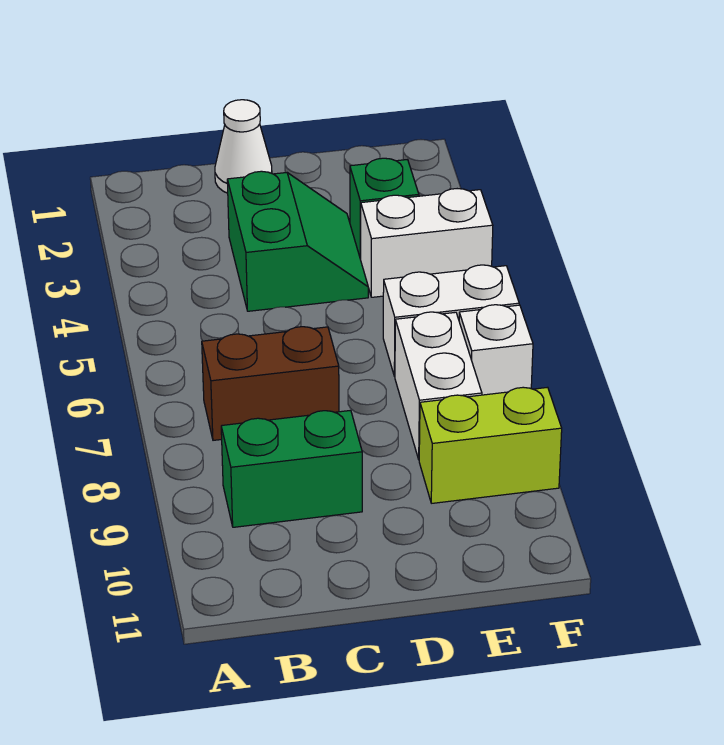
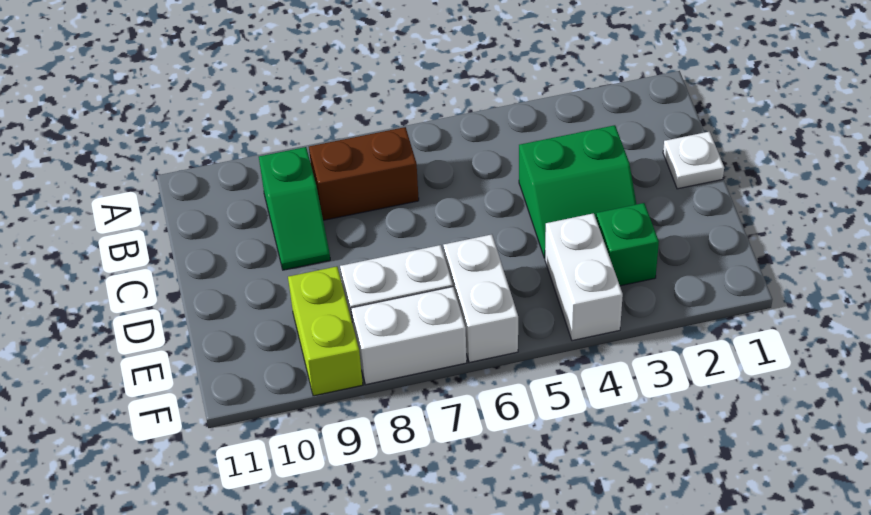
brown 1x2 brick [202,327,339,440] -> brown 1x2 brick turned to [309,127,419,220]
green 1x2 brick [221,410,362,527] -> green 1x2 slope [259,147,330,270]
white 1x1 cone [215,100,272,193] -> white 1x1 plate [663,132,724,189]
white 1x1 brick [459,305,533,395] -> white 1x2 brick [351,287,467,385]

